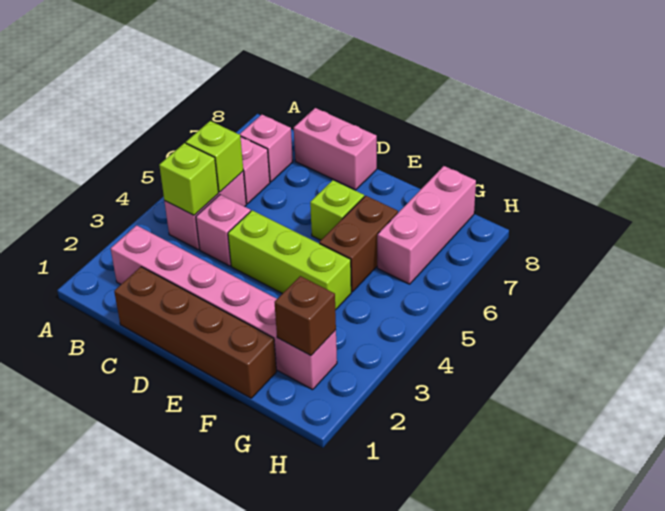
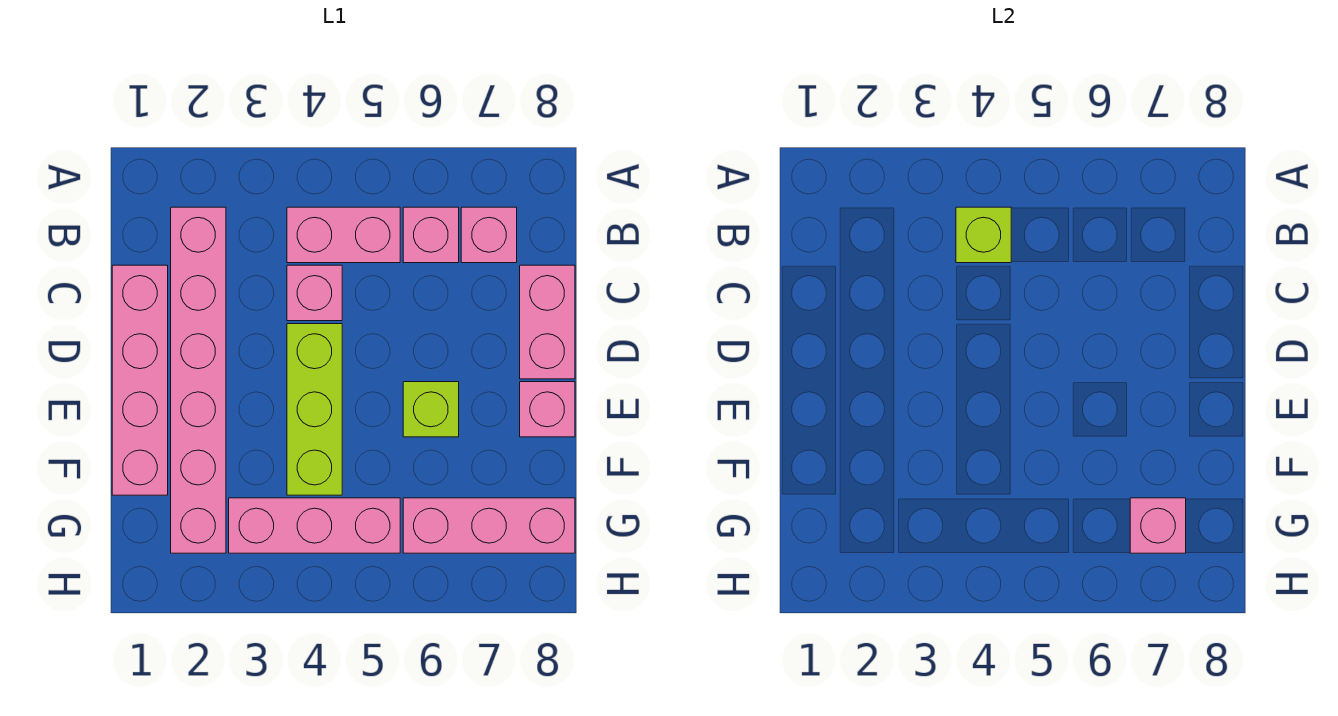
lime 1x1 brick [186,121,243,192] -> none
brown 1x4 brick [114,267,277,398] -> pink 1x4 brick [112,265,168,495]
none -> pink 1x1 brick [520,382,575,437]
brown 1x2 brick [319,196,398,292] -> none
brown 1x1 brick [275,276,336,356] -> none
none -> pink 1x3 brick [229,498,400,553]
none -> pink 1x1 brick [1130,498,1186,553]

